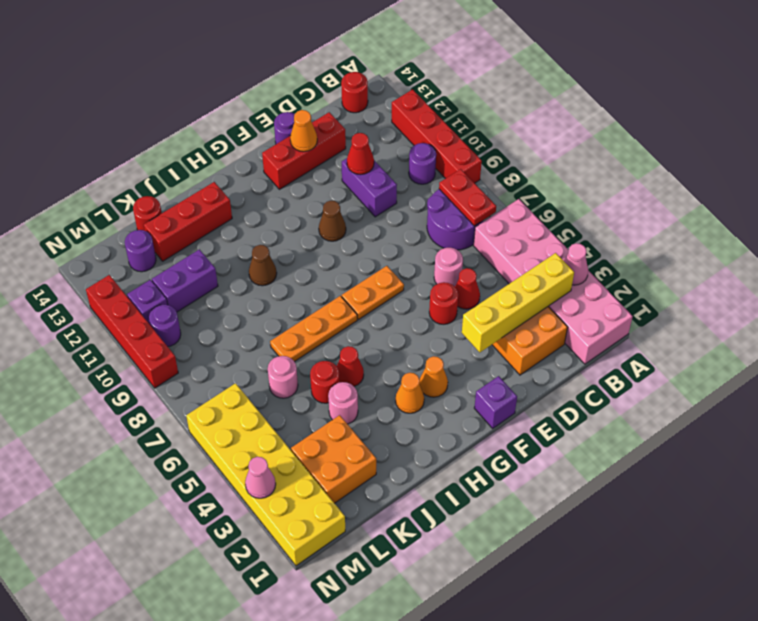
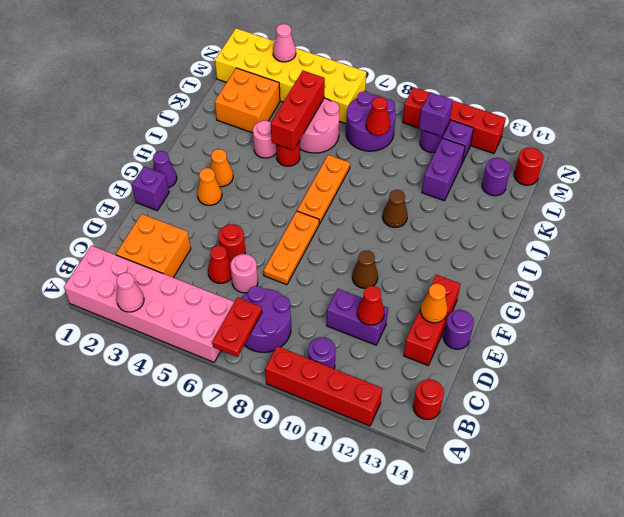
yellow 1x4 brick [462,253,574,352] -> none
red 1x2 plate [439,169,496,226] -> red 1x2 plate turned to [212,297,262,357]
orange 1x2 plate [342,266,404,320] -> orange 1x3 plate [264,211,319,285]
none -> purple 1x1 cone [153,151,177,188]
red 1x1 cone [337,346,364,386] -> red 1x1 cone moved to [366,97,390,135]
red 1x3 brick [144,182,232,261] -> red 1x3 brick moved to [271,70,325,150]
pink 1x1 round brick [268,356,298,398] -> pink 2x2 round brick [300,98,339,153]
red 1x1 round brick [133,196,162,231] -> red 1x1 round brick moved to [514,148,543,185]
none -> purple 2x2 round brick [346,92,396,151]
none -> purple 1x1 brick [419,92,453,136]

